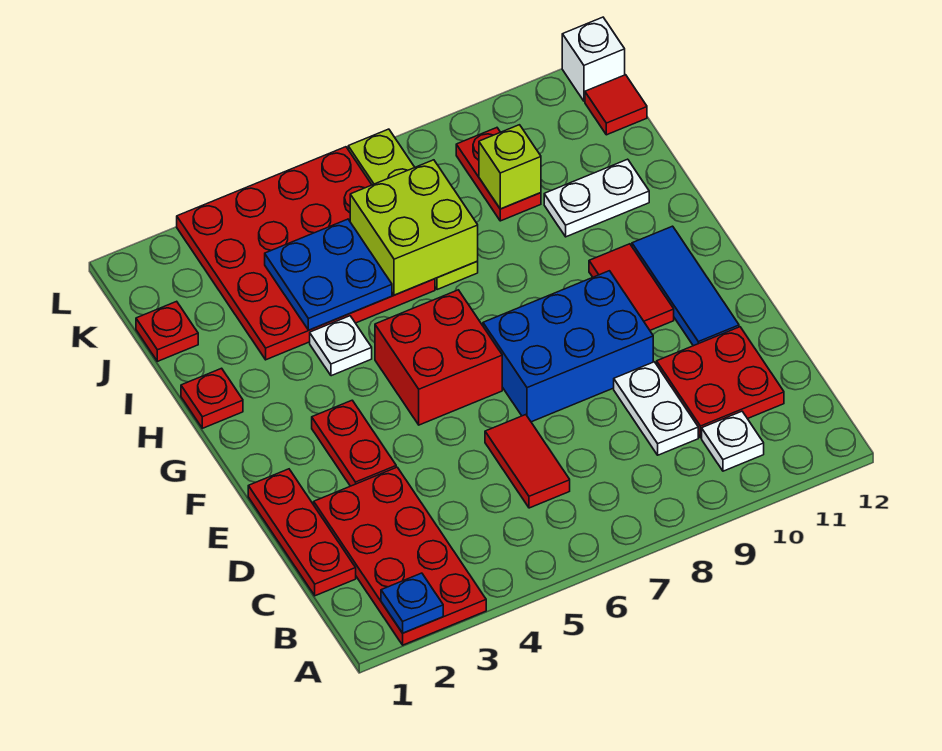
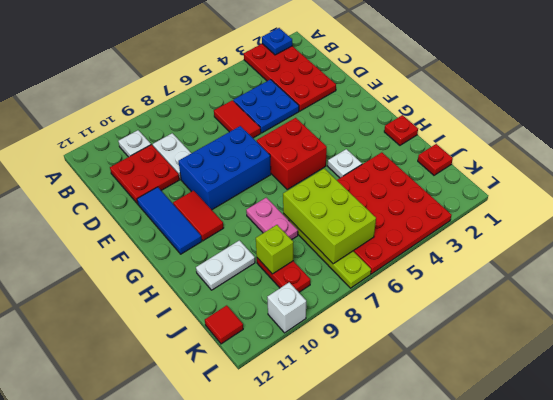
red 1x3 plate [248,469,356,596] -> none
red 1x2 plate [312,400,396,486] -> none
none -> pink 1x2 plate [246,198,298,240]
blue 2x2 plate [265,219,392,330] -> blue 2x2 plate moved to [233,79,299,133]
lime 2x2 brick [350,160,478,295] -> lime 2x3 brick [283,169,376,264]
white 1x1 brick [562,17,625,101] -> white 1x1 brick moved to [267,282,306,333]

